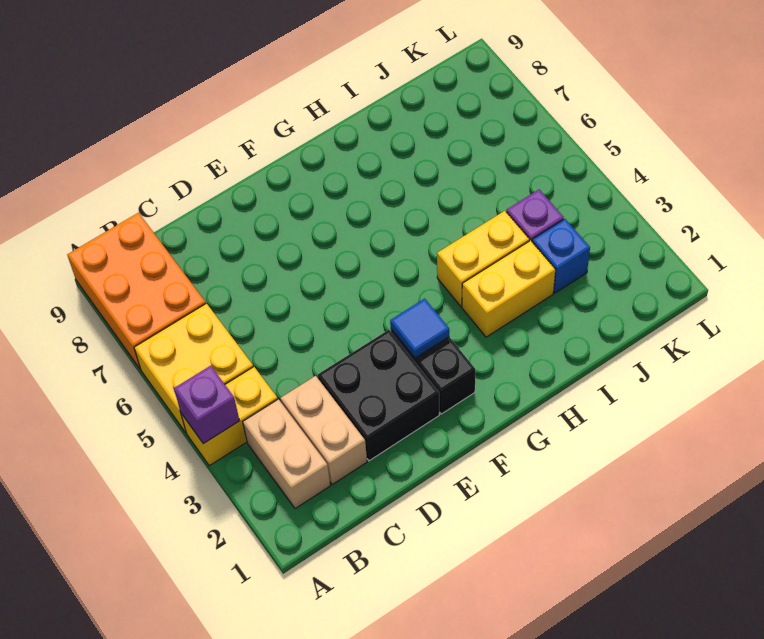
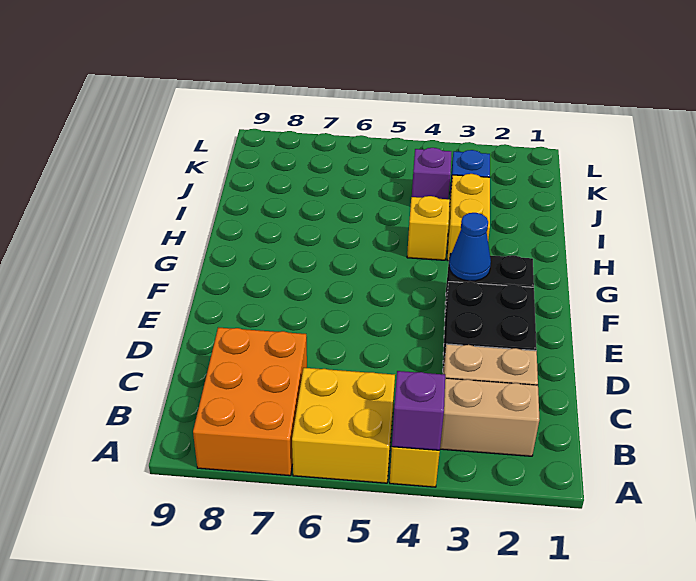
orange 2x3 brick [67,213,206,369] -> orange 2x3 brick turned to [193,327,307,476]
blue 1x1 tile [390,299,449,358] -> blue 1x1 cone [449,213,491,281]
yellow 1x2 brick [437,211,529,306] -> yellow 1x1 brick [407,196,450,260]

